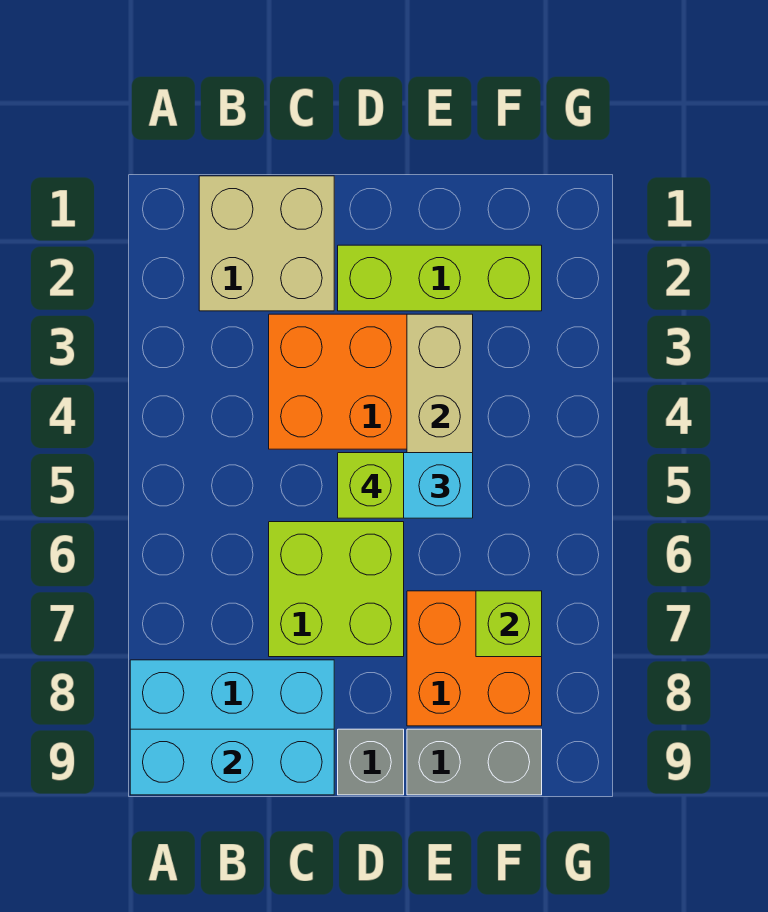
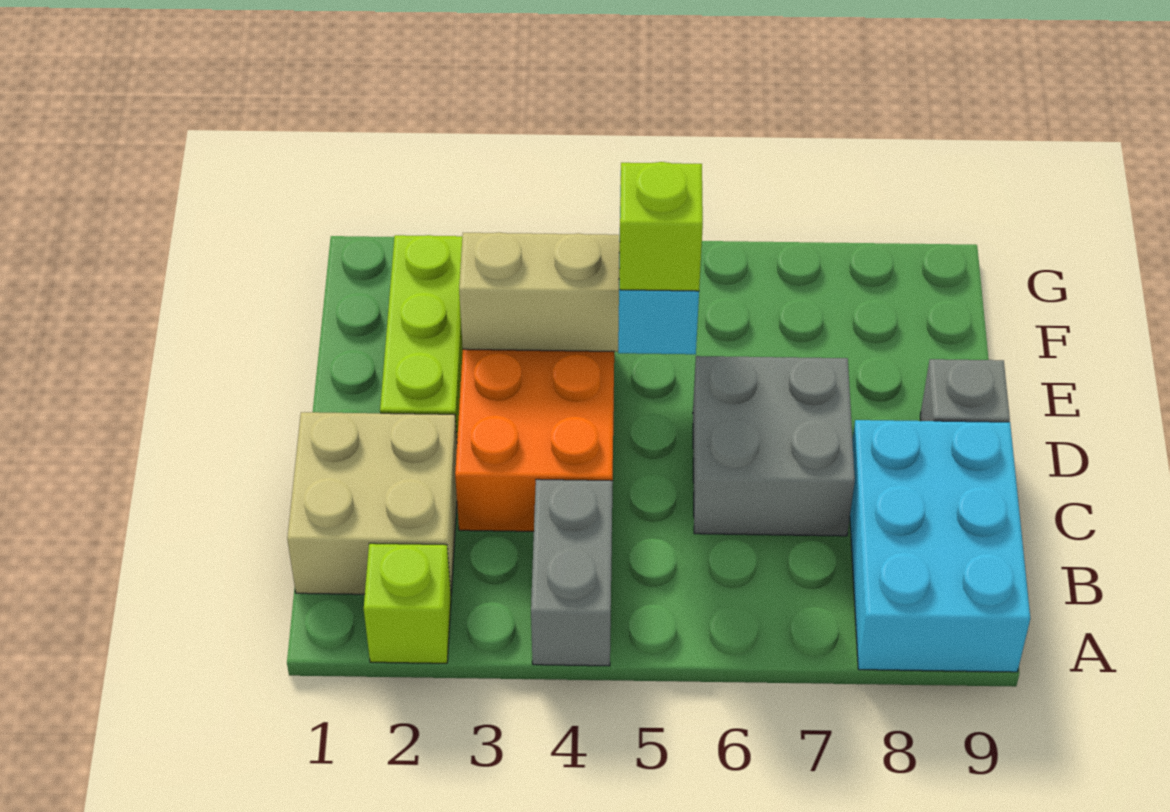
cyan 1x3 brick [130,729,334,795] -> none
lime 2x2 brick [269,522,404,657] -> grey 2x2 brick [693,356,855,536]
orange 2x2 brick [407,591,542,726] -> none
grey 1x2 brick [407,729,542,795] -> grey 1x2 brick moved to [531,479,613,666]
lime 1x1 brick [476,591,542,657] -> lime 1x1 brick moved to [364,543,451,663]

